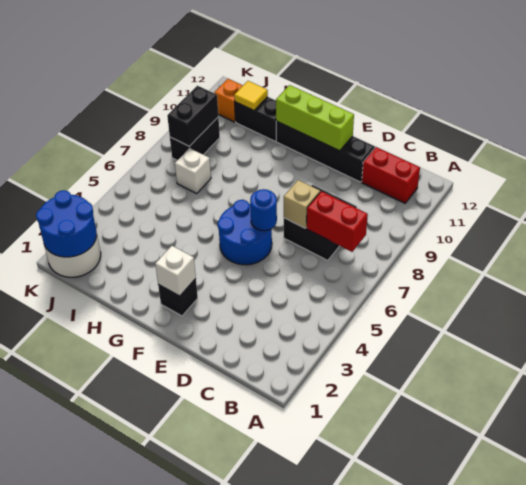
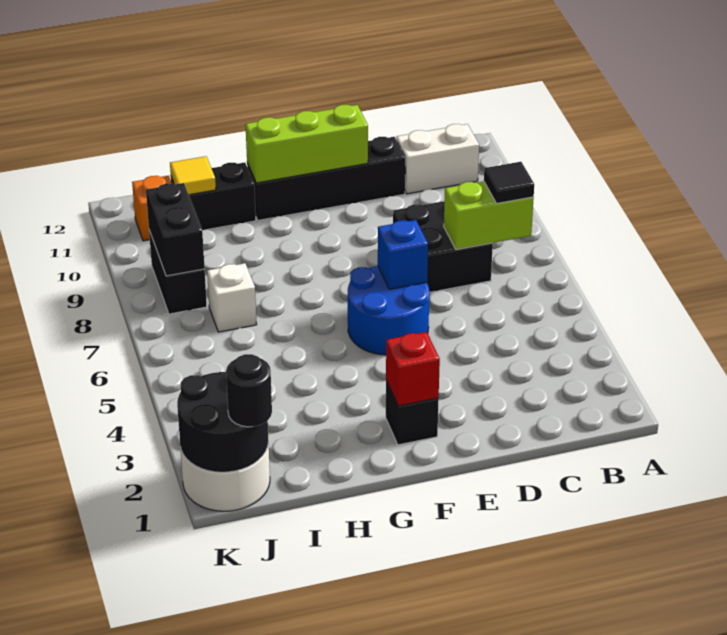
red 1x2 brick [307,191,368,252] -> lime 1x2 brick [444,181,534,250]
none -> black 1x1 tile [484,162,534,203]
red 1x2 brick [362,147,420,203] -> white 1x2 brick [396,124,479,194]
tan 1x1 brick [284,180,320,228] -> none
blue 1x1 round brick [250,189,277,231] -> blue 1x1 brick [378,220,428,289]
white 1x1 brick [155,246,196,296] -> red 1x1 brick [386,332,440,406]
blue 2x2 round brick [36,190,97,257] -> black 2x2 round brick [177,372,268,472]
none -> black 1x1 round brick [226,354,272,427]

